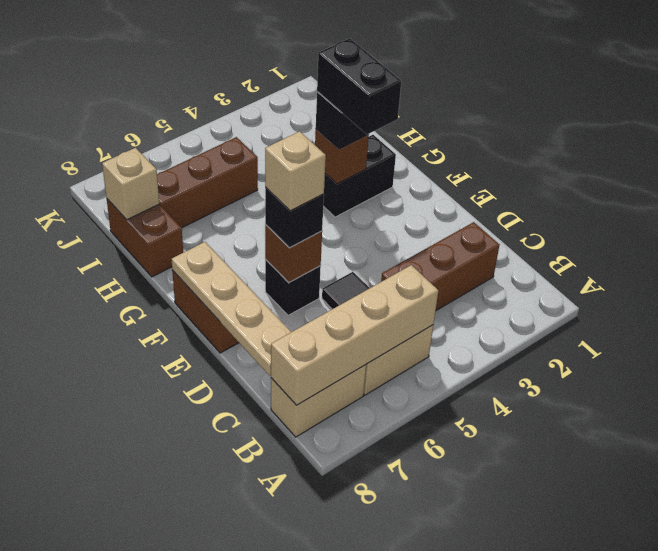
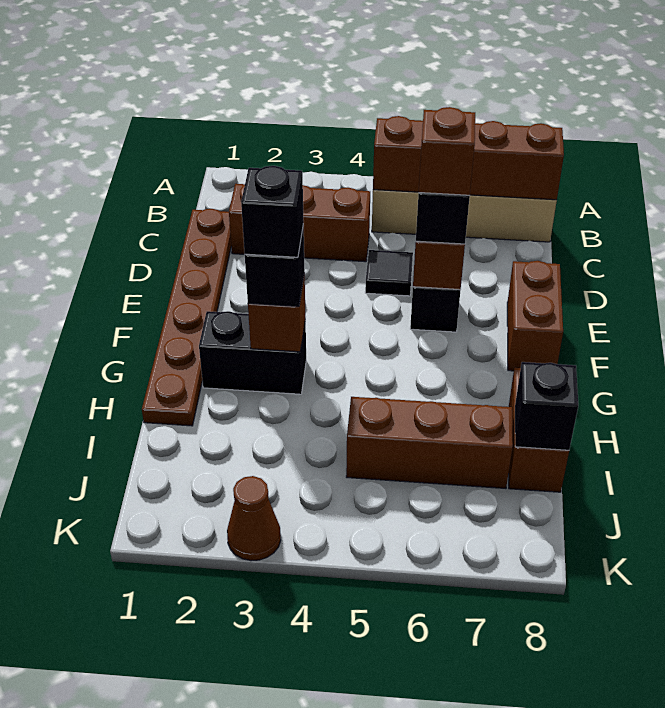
tan 1x4 brick [271,265,438,405] -> brown 1x4 brick [373,116,564,200]
none -> brown 1x6 plate [142,209,231,426]
tan 1x4 plate [172,242,291,376] -> none
tan 1x1 brick [265,131,326,211] -> brown 1x1 brick [419,107,475,195]
black 1x2 brick [317,38,401,134] -> black 1x1 brick [241,166,304,257]
tan 1x1 brick [102,148,159,220] -> black 1x1 brick [515,362,578,450]
none -> brown 1x1 cone [227,476,281,561]

